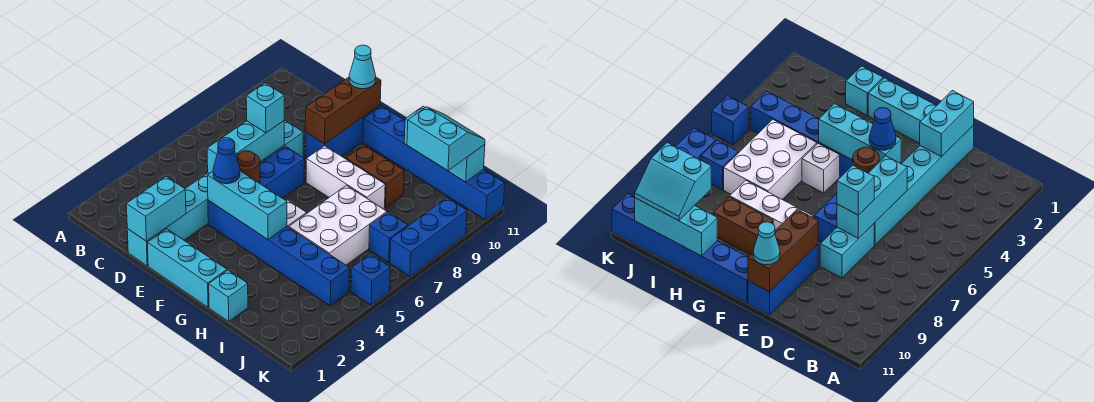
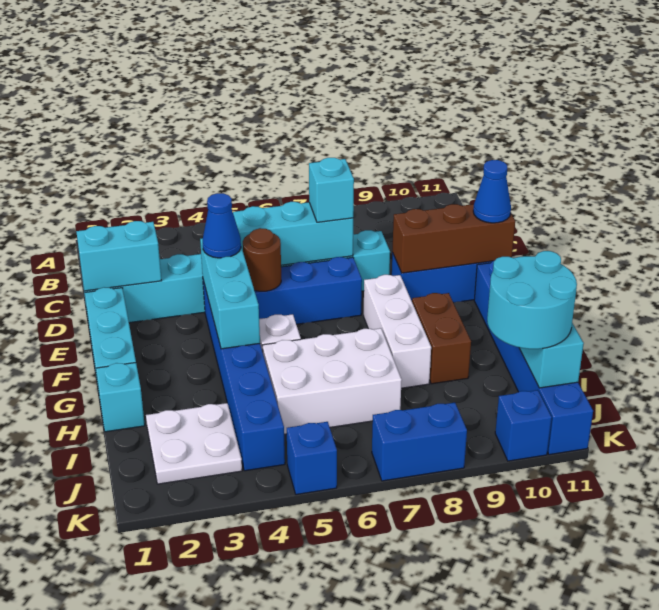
cyan 1x1 cone [349,45,376,89] -> blue 1x1 cone [473,160,511,223]
none -> white 2x2 plate [146,403,242,484]
cyan 2x2 slope [407,107,485,171] -> cyan 2x2 round brick [487,251,577,349]
blue 1x1 brick [369,212,408,263] -> blue 1x1 brick moved to [495,390,552,461]
blue 1x3 brick [390,198,467,276] -> blue 1x2 brick [372,403,467,481]

